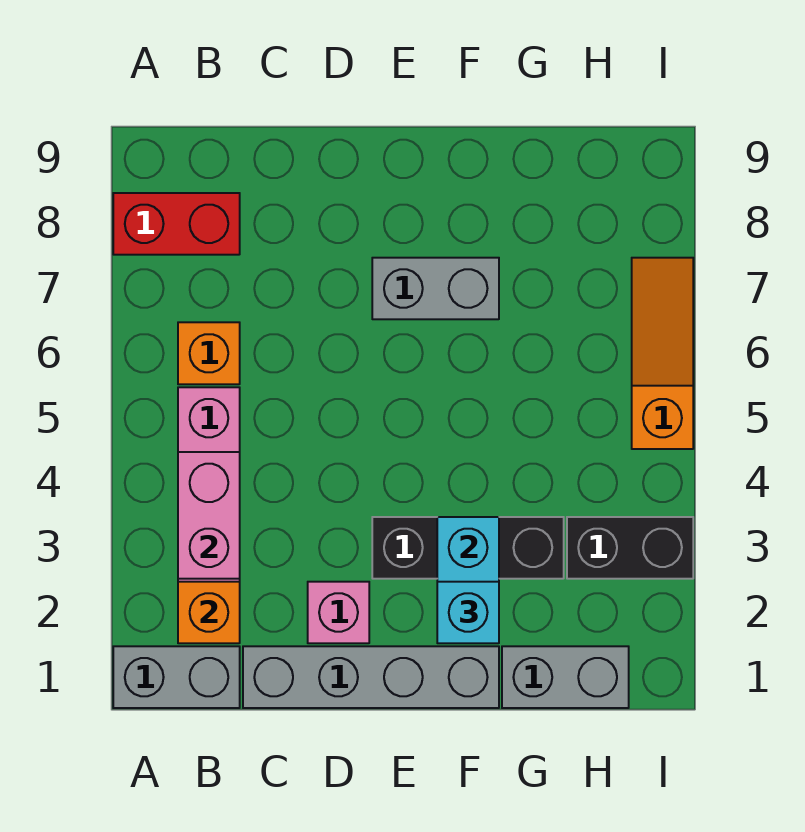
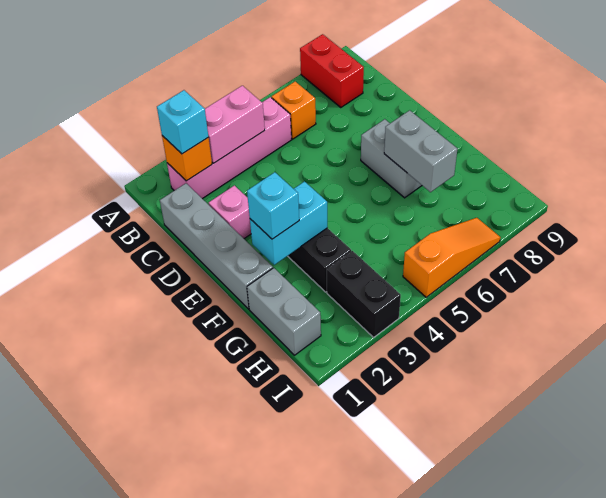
grey 1x2 brick [113,646,240,708] -> grey 1x2 brick moved to [384,110,457,192]
none -> cyan 1x1 brick [157,90,208,154]

